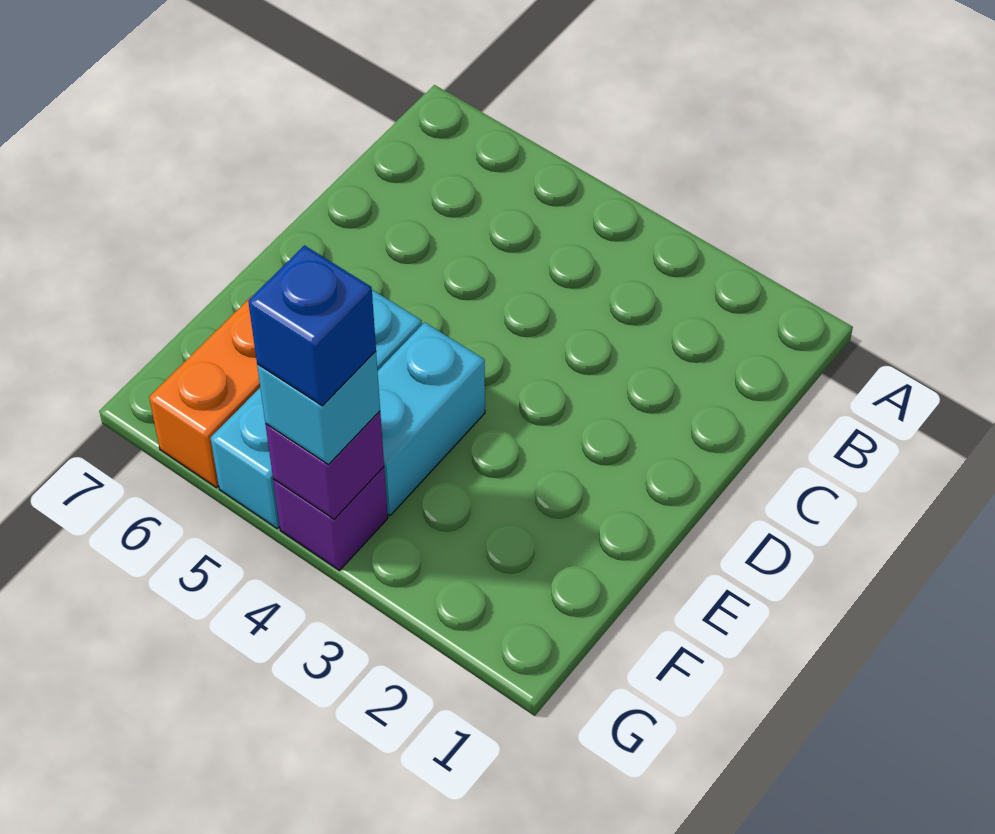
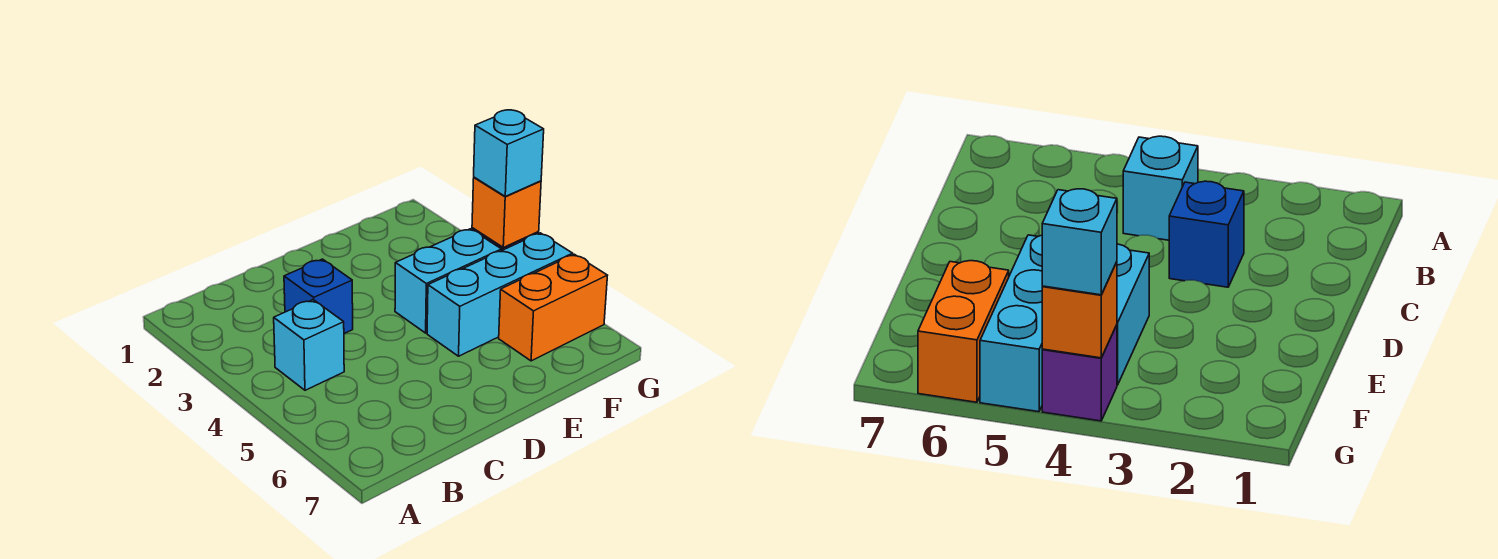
none -> cyan 1x1 brick [274,300,344,390]
purple 1x1 brick [266,411,384,519] -> orange 1x1 brick [472,177,541,247]
blue 1x1 brick [248,245,376,406] -> blue 1x1 brick moved to [284,259,353,333]

